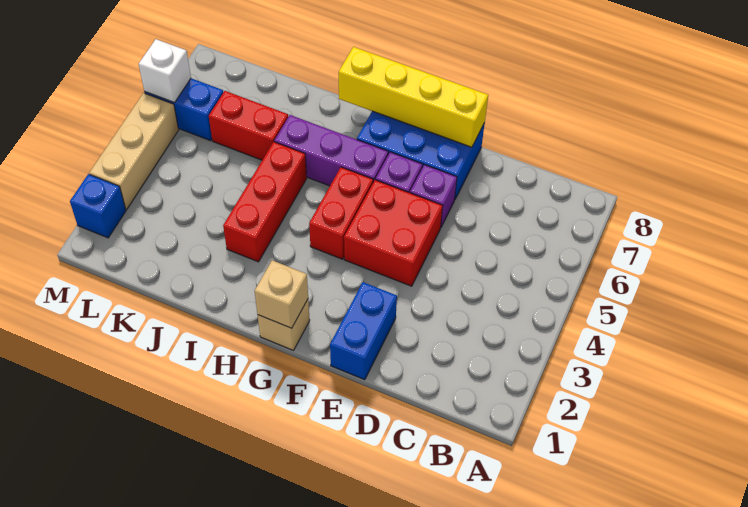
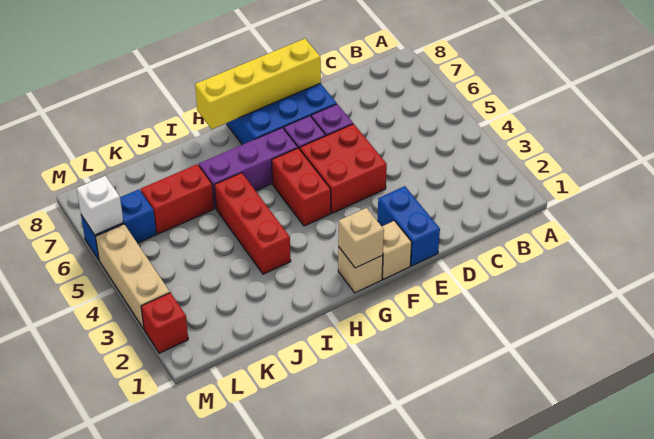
none -> tan 1x1 brick [382,221,412,279]
blue 1x1 brick [70,174,126,238] -> red 1x1 brick [141,293,188,353]

